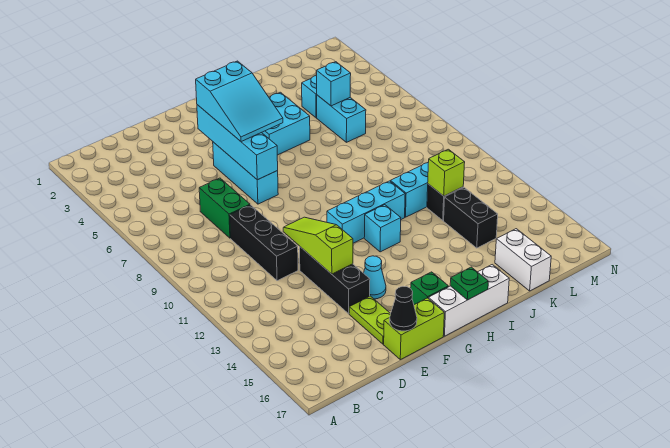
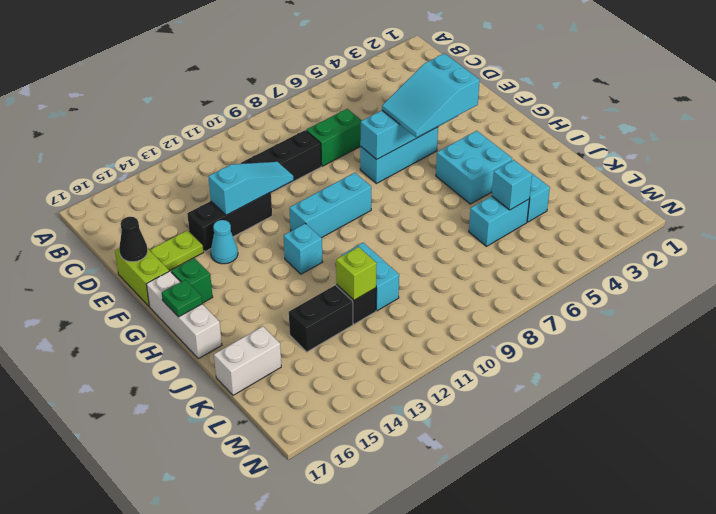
lime 1x3 slope [283,217,353,274] -> cyan 1x3 slope [208,162,293,215]
cyan 1x3 brick [327,181,405,243] -> cyan 1x3 brick turned to [290,173,371,238]

